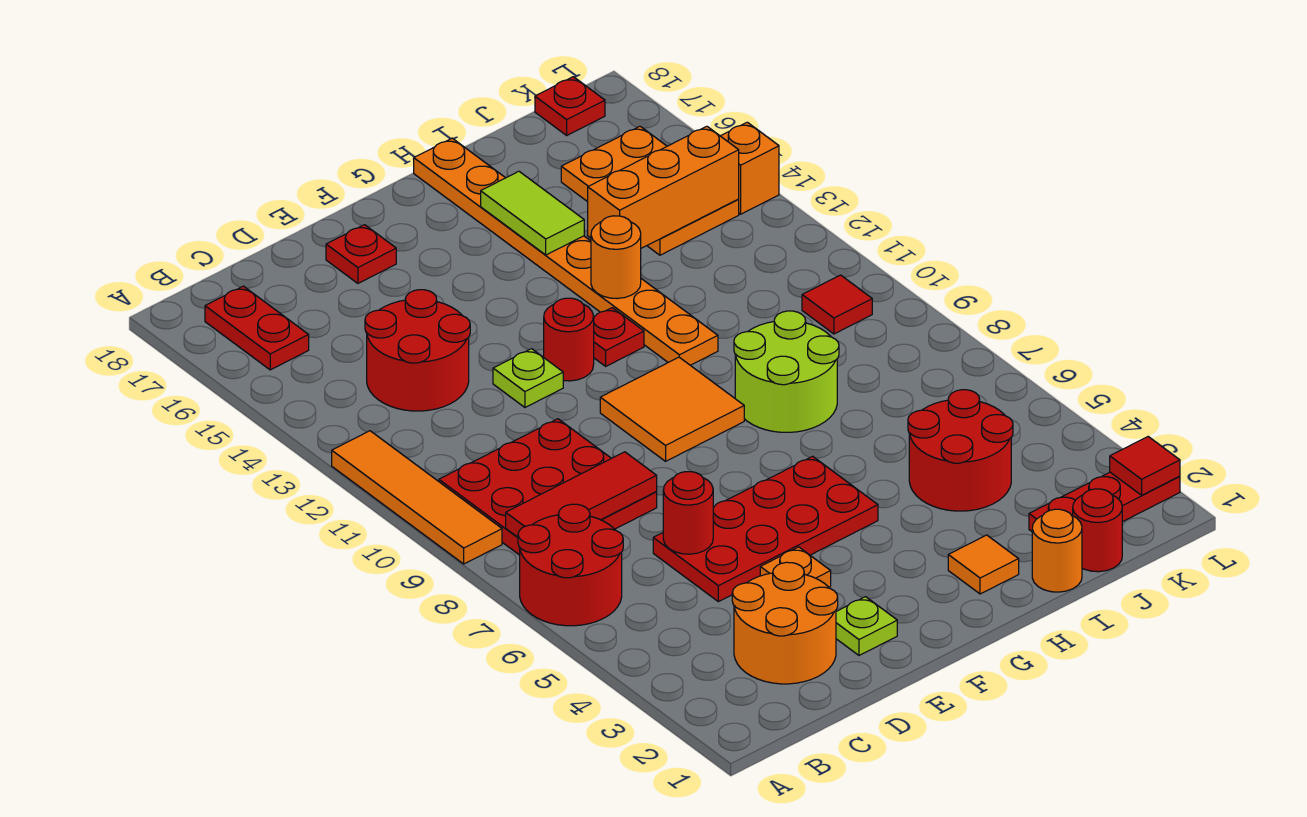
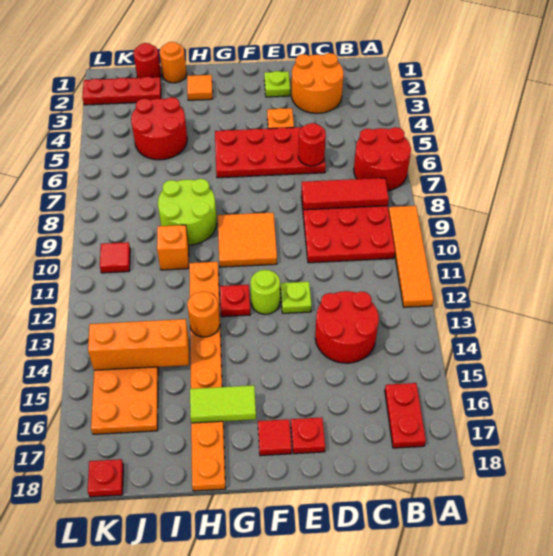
red 1x1 round brick [544,298,594,381] -> lime 1x1 round brick [250,270,280,314]
lime 1x2 tile [481,171,584,255] -> lime 1x2 tile turned to [190,385,256,423]
red 1x1 tile [1110,437,1180,495] -> red 1x1 tile moved to [258,419,292,456]
orange 1x1 brick [721,122,779,214] -> orange 1x1 brick moved to [157,225,189,270]

